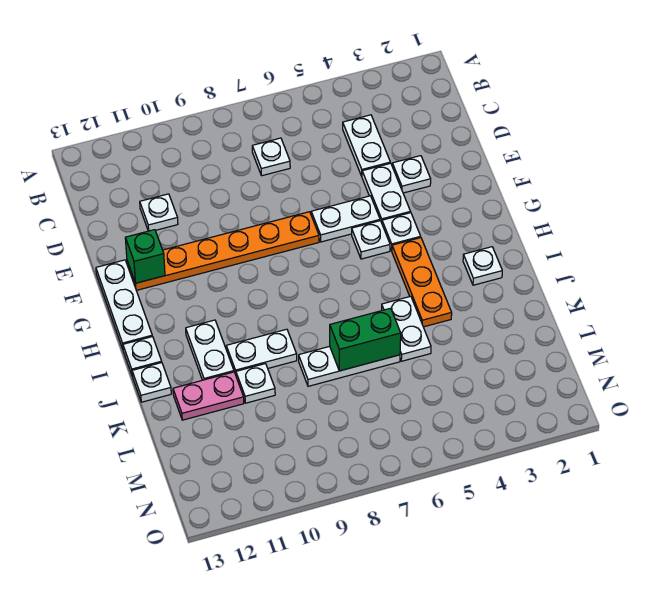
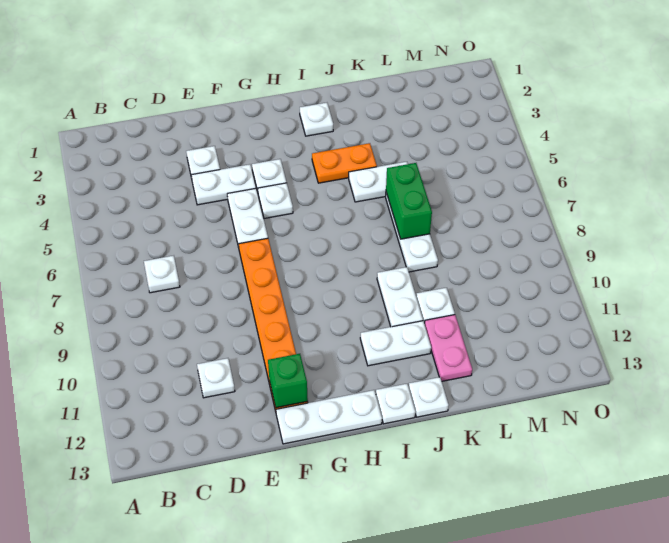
white 1x2 plate [343,115,390,176] -> none
orange 1x3 plate [392,238,452,327] -> orange 1x2 plate [312,143,377,183]

